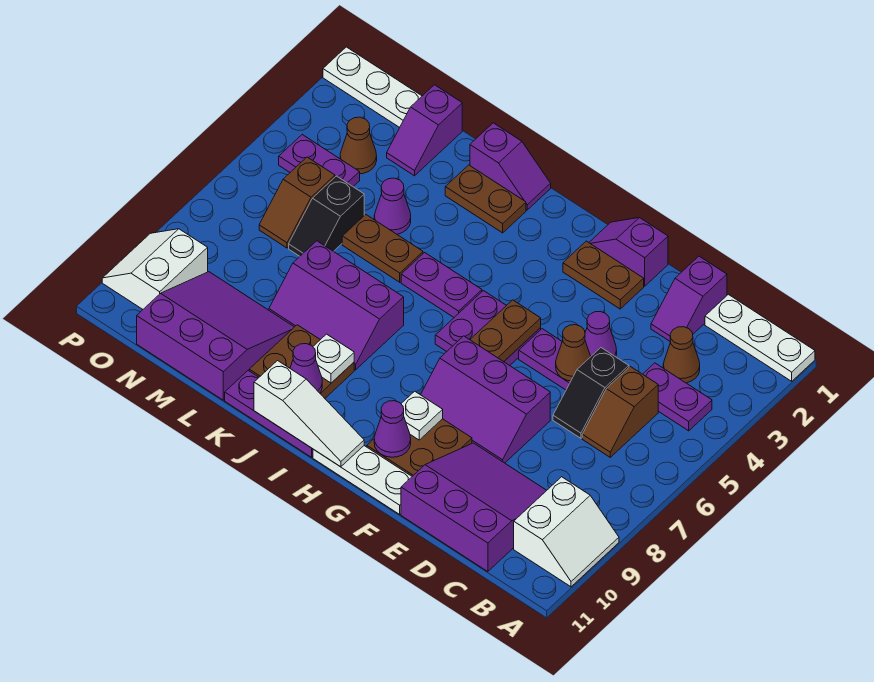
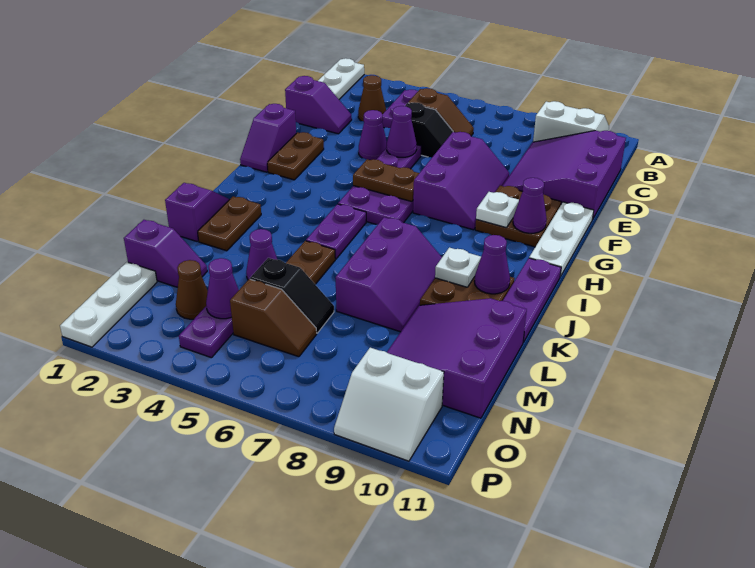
brown 1x1 cone [556,325,591,381] -> purple 1x1 cone [387,106,417,157]
white 1x3 slope [254,361,364,467] -> none
none -> purple 1x1 cone [206,258,239,319]

